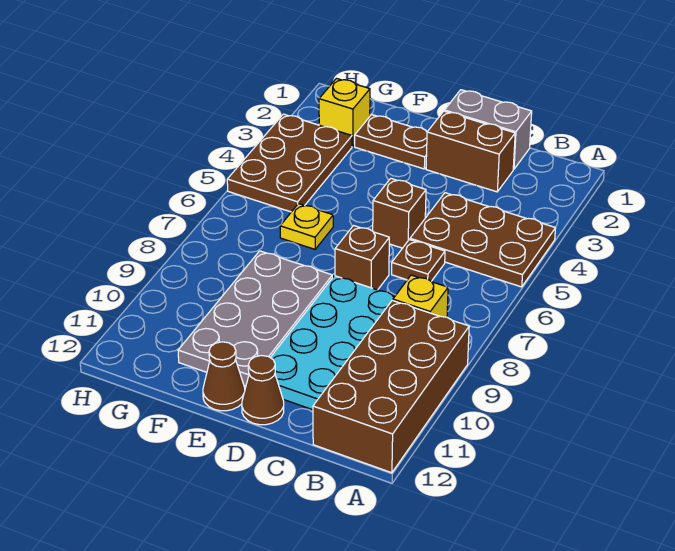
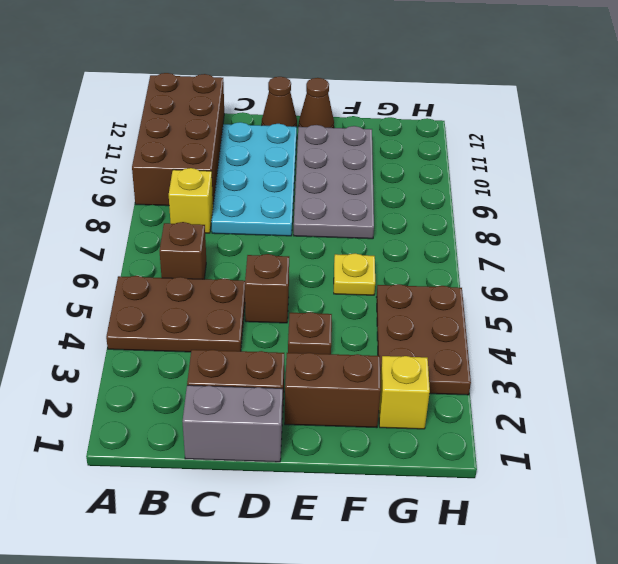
brown 1x1 plate [392,240,445,281] -> brown 1x1 plate moved to [288,312,332,354]
brown 1x1 brick [335,226,389,290] -> brown 1x1 brick moved to [160,222,206,279]
brown 1x2 plate [355,115,427,169] -> brown 1x2 brick [285,353,381,428]

